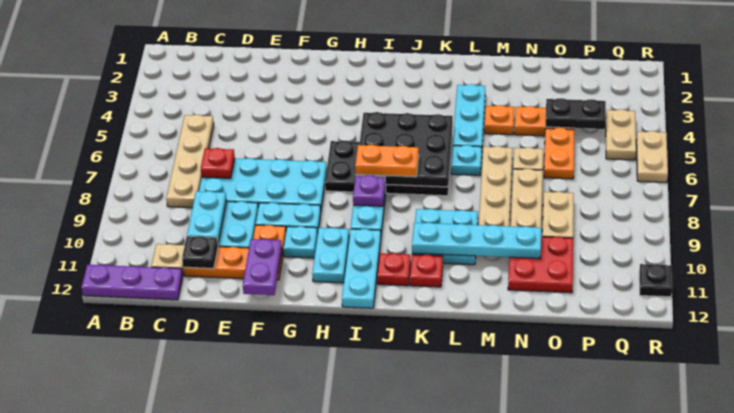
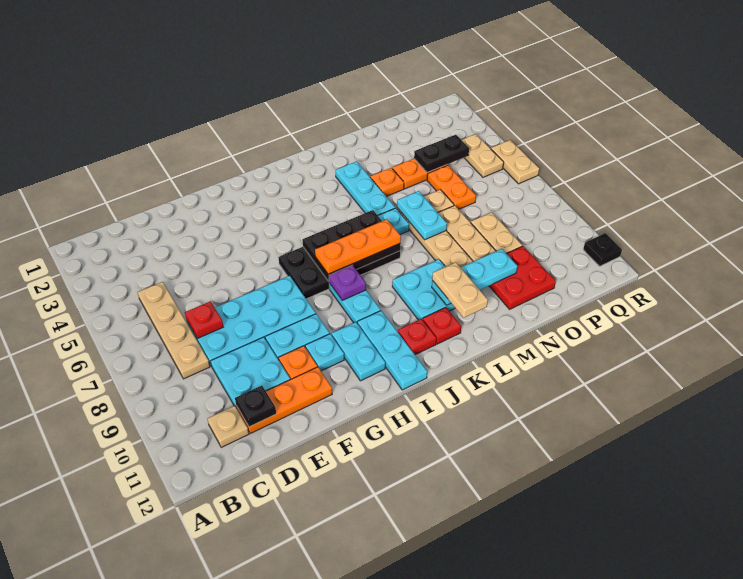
purple 1x3 plate [81,265,183,300] -> none
cyan 1x2 plate [187,191,227,244] -> cyan 1x2 plate moved to [397,191,447,240]
purple 1x2 plate [243,239,282,295] -> none
black 3x3 plate [356,112,453,187] -> black 2x3 plate [302,210,400,281]
orange 1x2 plate [355,145,419,177] -> orange 1x3 plate [315,219,401,274]
cyan 1x4 plate [412,222,541,259] -> cyan 1x3 plate [432,249,517,305]
none -> tan 1x2 plate [432,262,488,318]

